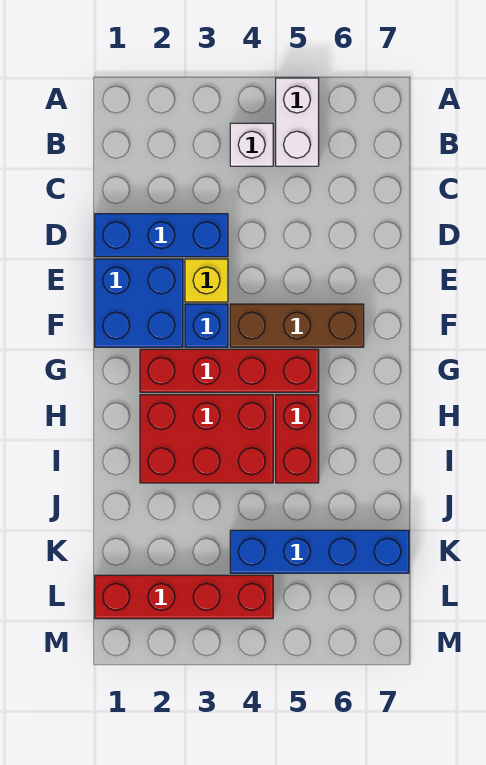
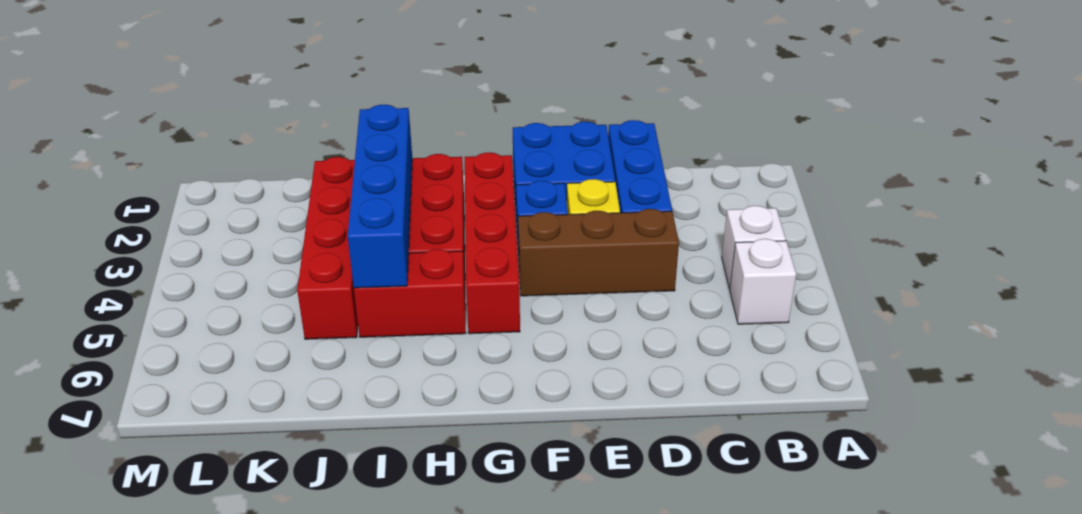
white 1x2 brick [276,78,319,166] -> white 1x1 brick [730,239,796,324]
brown 1x3 brick [230,304,364,347] -> brown 1x3 brick turned to [518,209,679,296]
blue 1x4 brick [230,530,409,573] -> blue 1x4 brick moved to [348,105,412,288]
red 1x4 brick [95,575,273,619] -> red 1x4 brick moved to [297,157,358,339]

